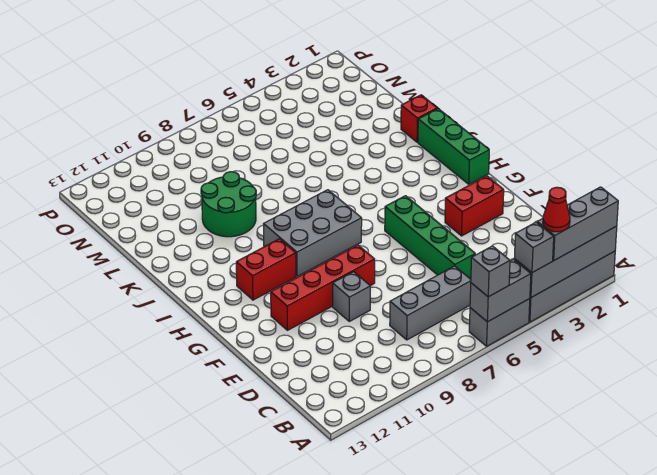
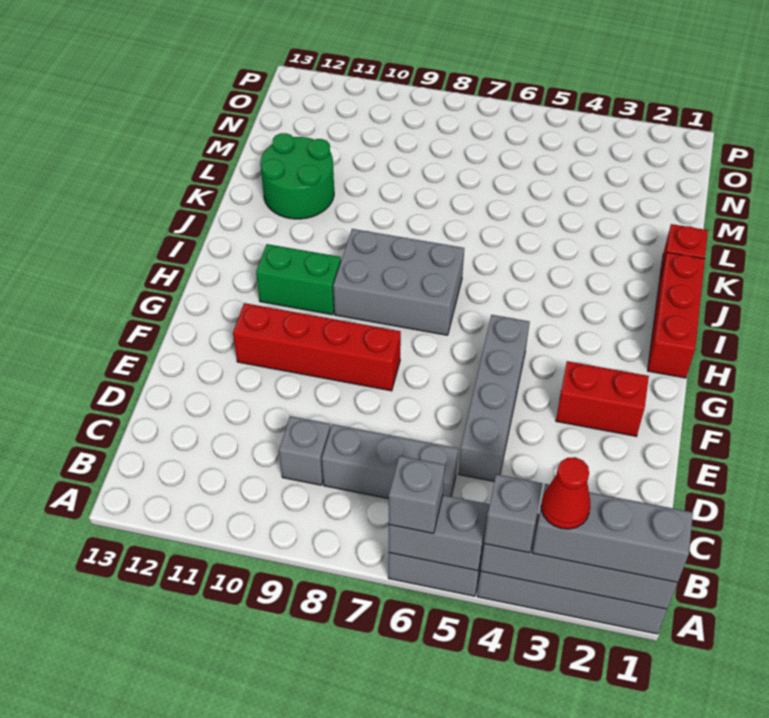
green 1x4 brick [385,196,475,279] -> grey 1x4 brick [459,315,530,481]
grey 1x1 brick [333,272,370,321] -> grey 1x1 brick moved to [279,416,330,485]
green 1x3 brick [418,109,489,184] -> red 1x3 brick [648,252,705,378]
red 1x2 brick [236,239,296,300] -> green 1x2 brick [256,244,341,315]
green 2x2 round brick [201,172,256,237] -> green 2x2 round brick moved to [260,133,334,219]

